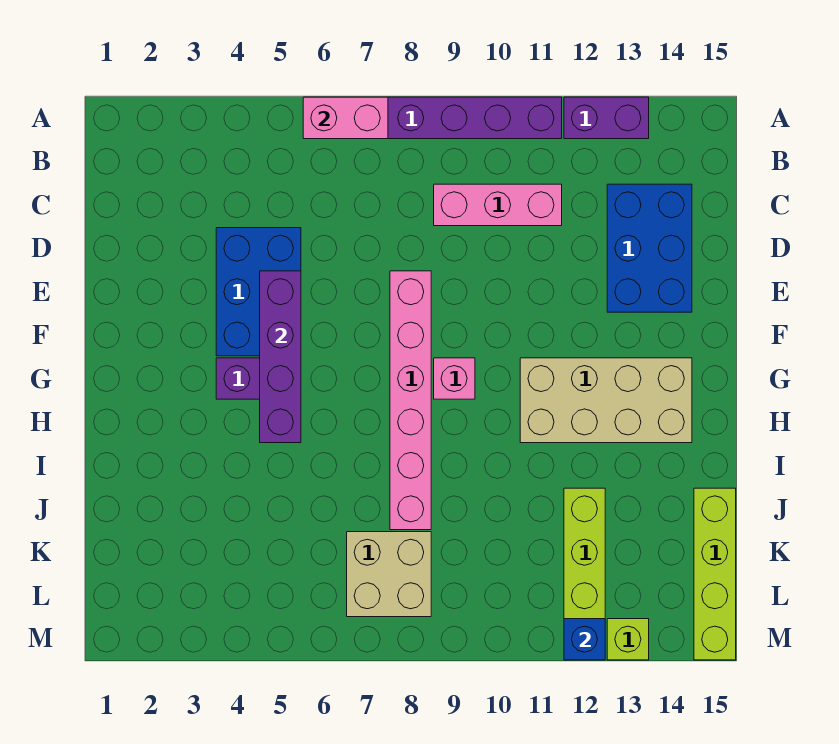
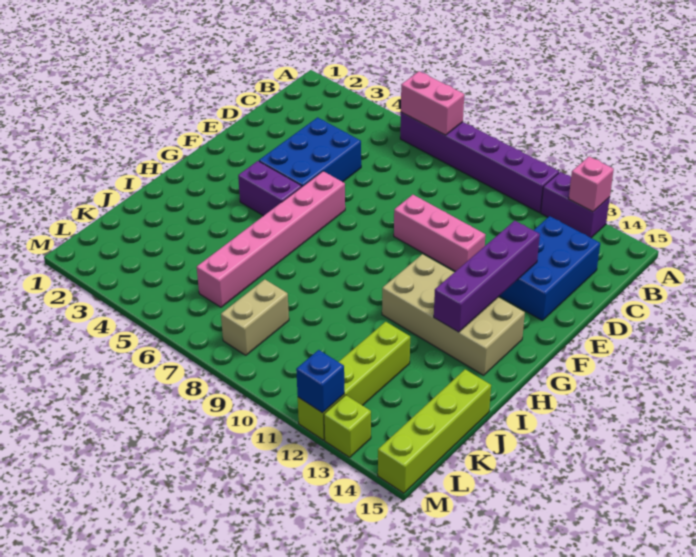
pink 1x3 brick [434,184,562,226] -> pink 1x3 brick moved to [394,195,486,271]
purple 1x4 brick [260,271,301,443] -> purple 1x4 brick moved to [434,221,540,332]
pink 1x6 brick [390,271,431,530] -> pink 1x6 brick moved to [197,171,345,307]
pink 1x1 brick [434,358,475,399] -> pink 1x1 brick moved to [569,157,614,212]
tan 2x2 brick [347,532,431,617] -> tan 1x2 brick [221,279,289,355]

